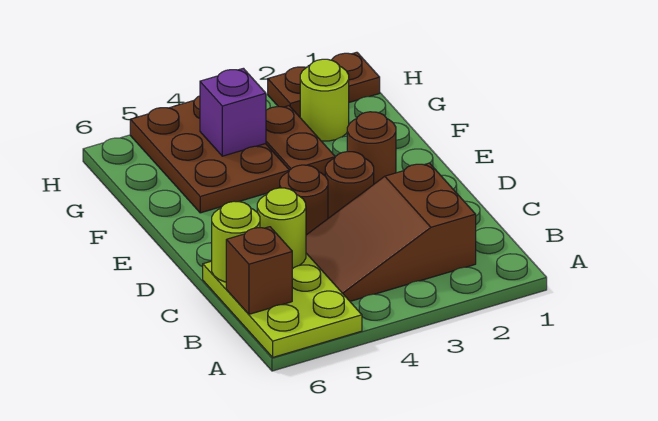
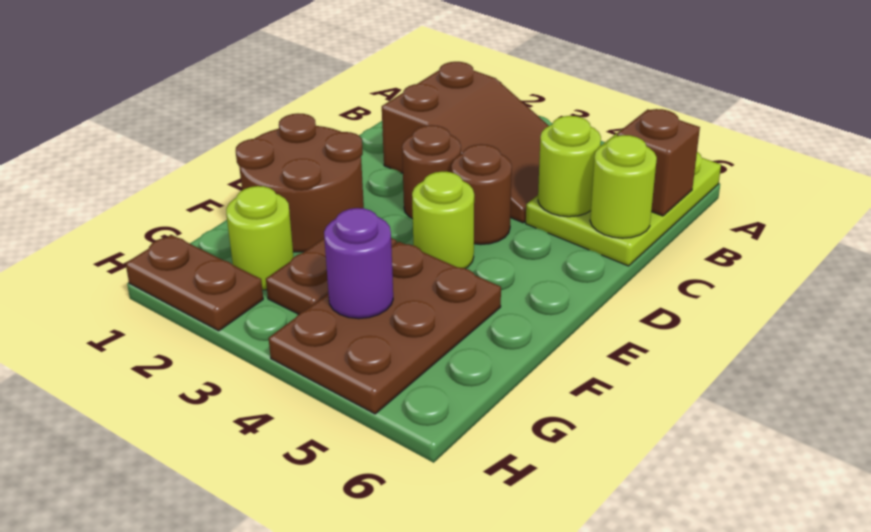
brown 1x1 round brick [347,112,396,184] -> brown 2x2 round brick [236,114,364,252]
none -> lime 1x1 round brick [412,171,474,269]
purple 1x1 brick [200,68,266,156] -> purple 1x1 round brick [324,208,393,319]

